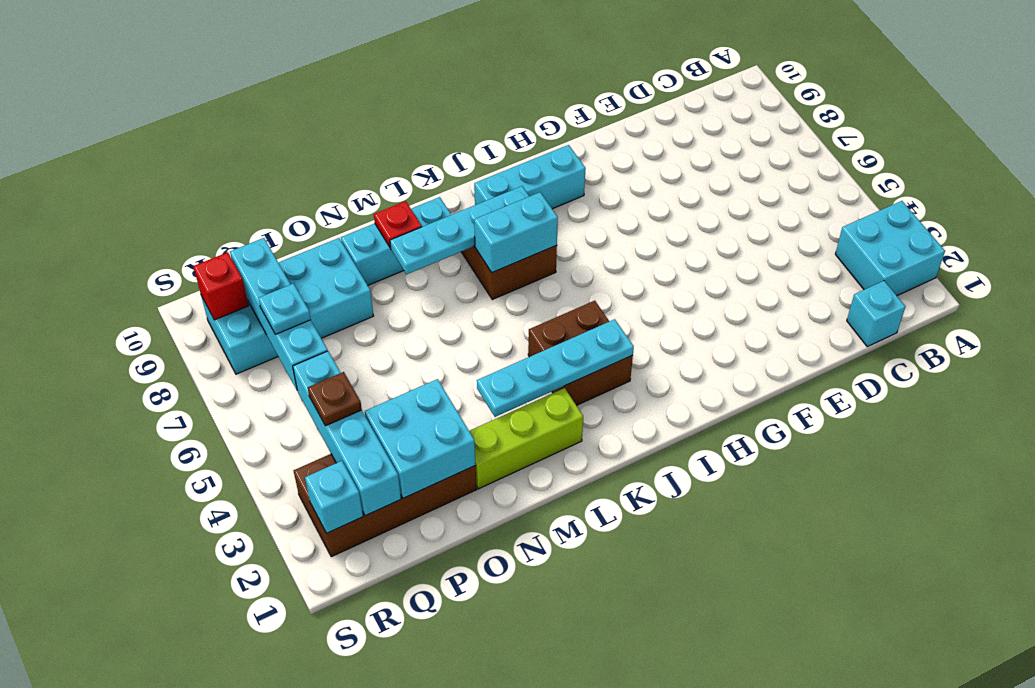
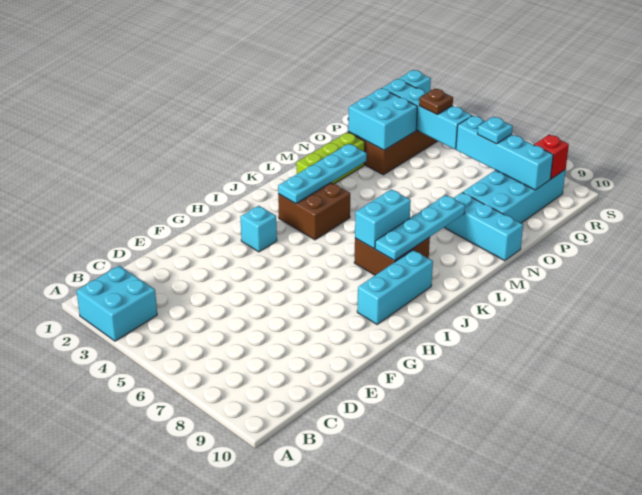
cyan 1x1 brick [847,281,905,347] -> cyan 1x1 brick moved to [240,206,277,252]
cyan 1x3 brick [341,197,451,285] -> cyan 1x3 brick turned to [444,192,523,261]
red 1x1 plate [374,201,422,248] -> none

